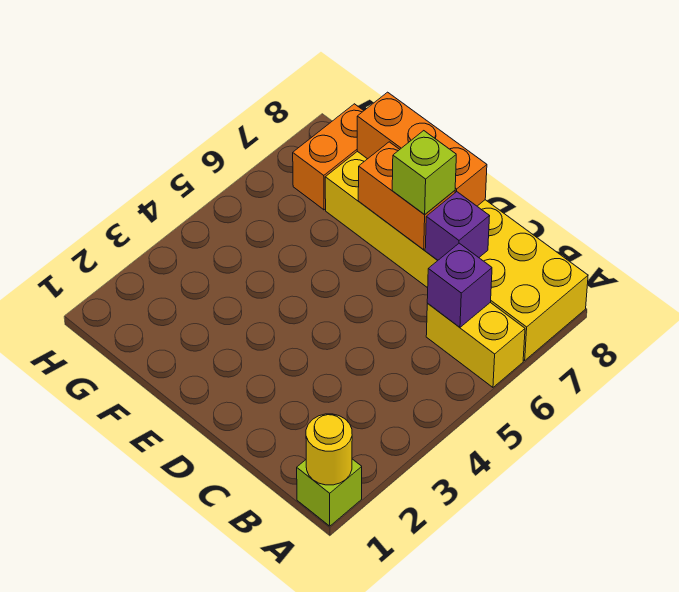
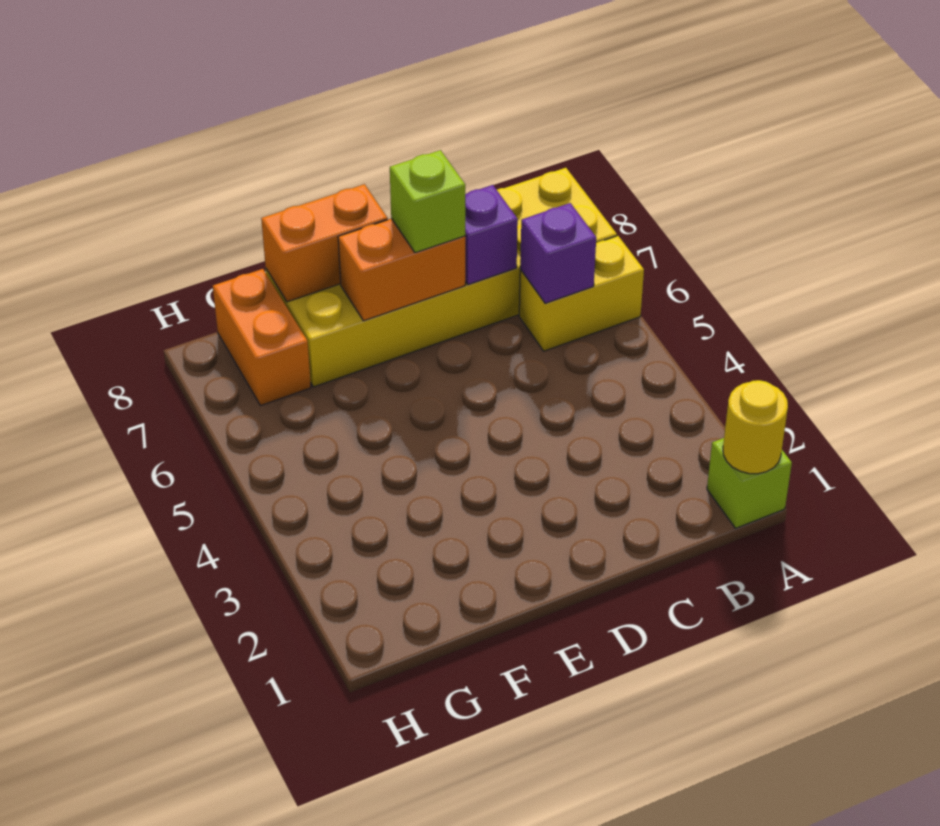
orange 1x3 brick [357,92,487,206] -> orange 1x2 brick [261,184,388,302]

